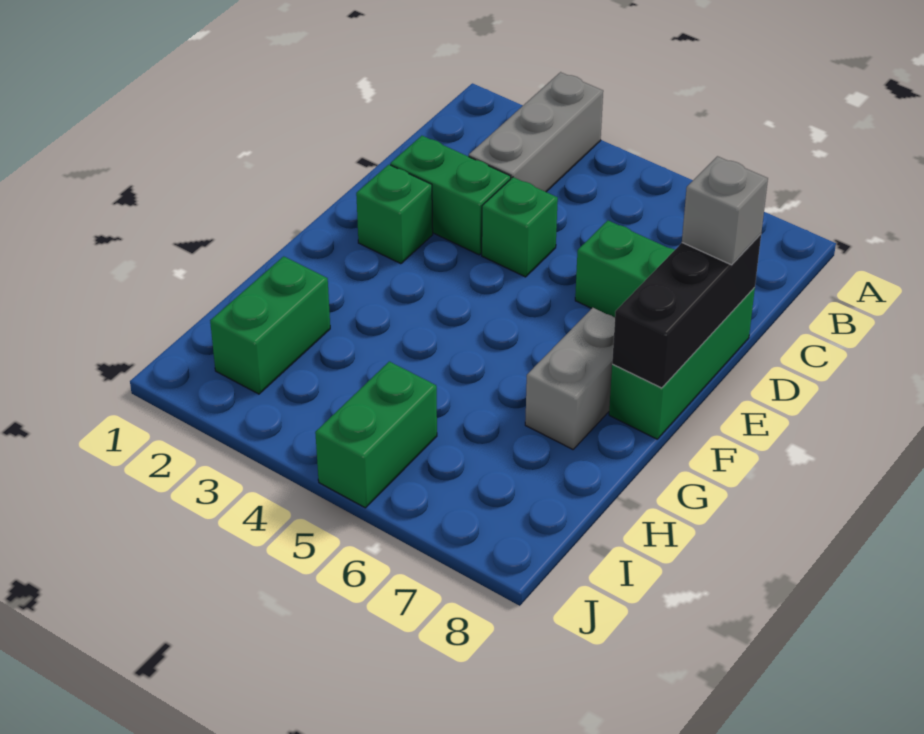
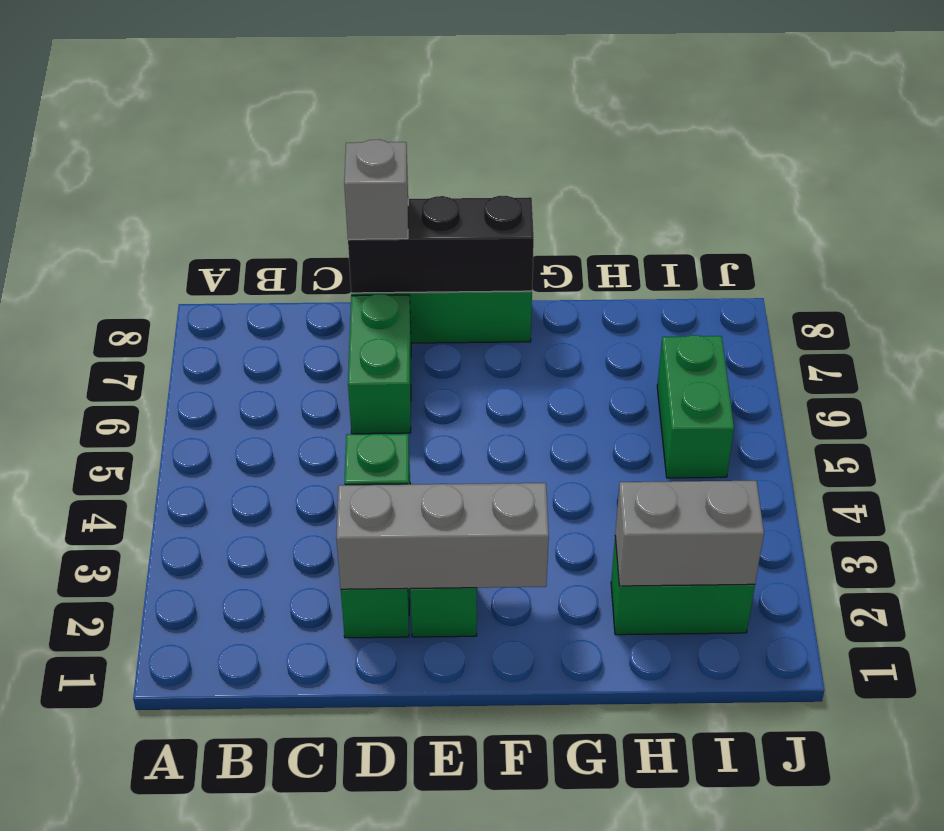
grey 1x3 brick [469,72,603,192] -> grey 1x3 brick moved to [336,483,549,589]
grey 1x2 brick [525,308,615,449] -> grey 1x2 brick moved to [615,481,764,586]
green 1x2 brick [315,361,437,508] -> green 1x2 brick turned to [657,335,734,478]

